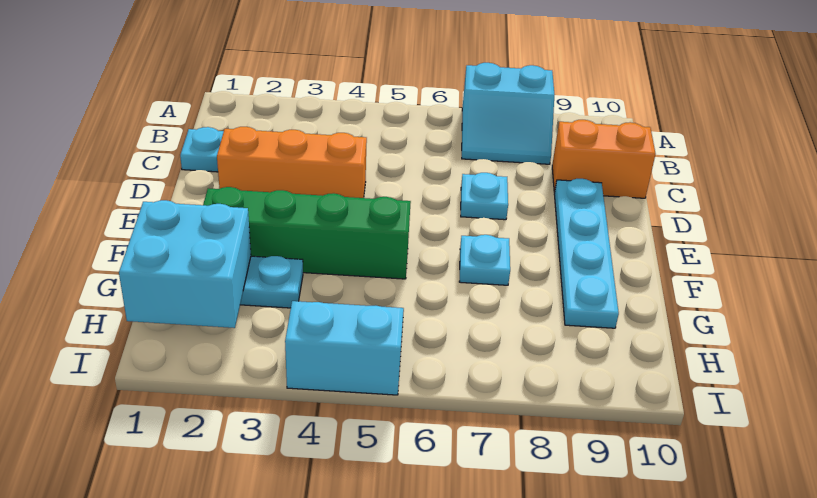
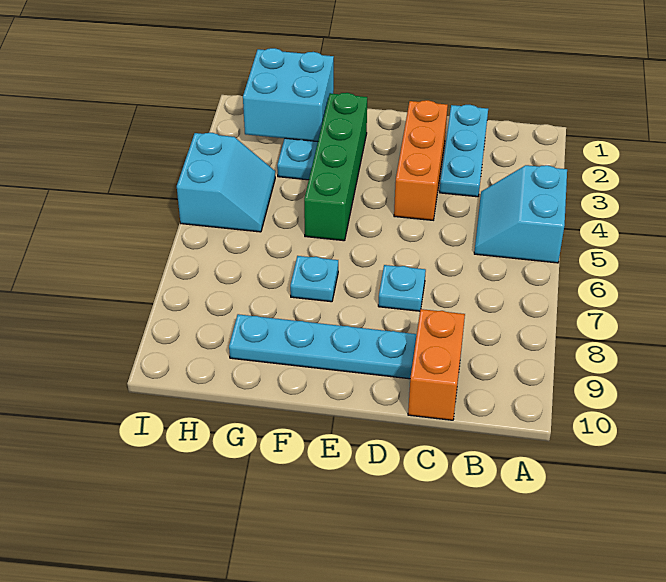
cyan 2x2 slope [462,63,554,164] -> cyan 2x2 slope moved to [474,165,567,263]

